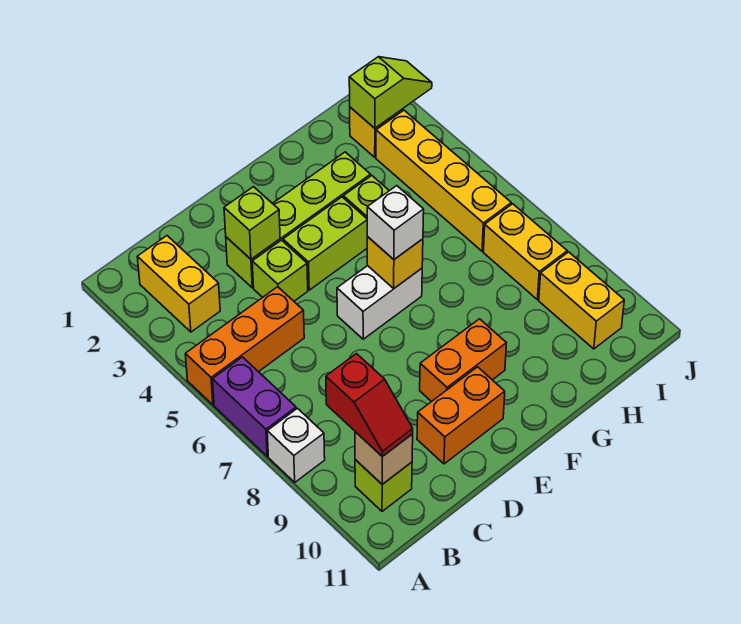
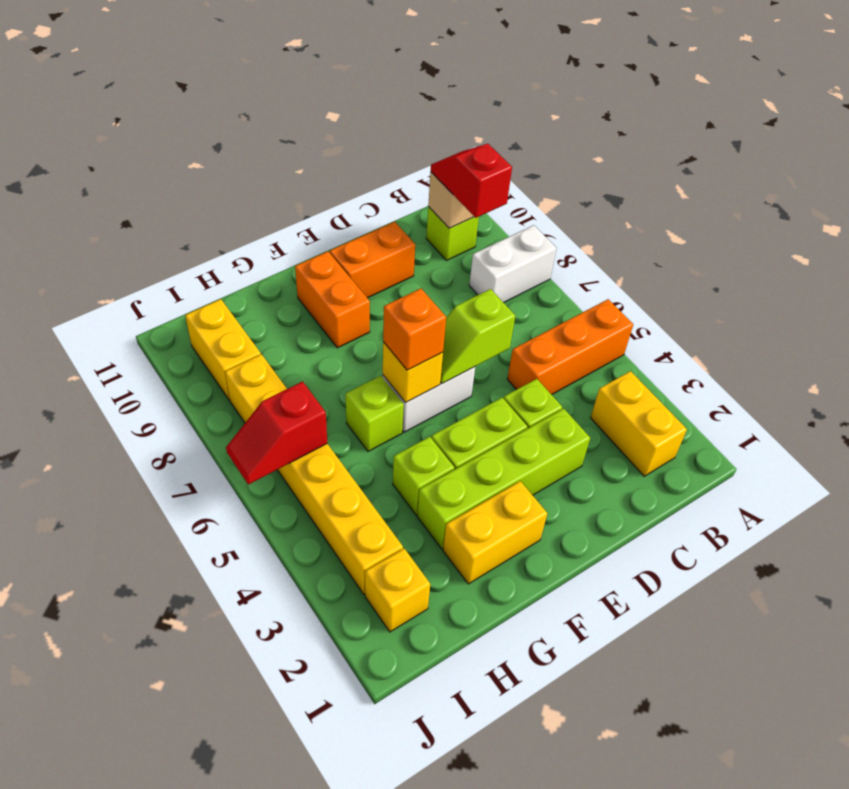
purple 1x2 brick [212,357,296,456] -> none
white 1x1 brick [267,408,325,482] -> white 1x2 brick [469,225,556,303]
lime 1x1 brick [224,187,280,259] -> lime 1x1 brick moved to [346,376,404,451]
orange 1x2 brick [420,319,506,402] -> orange 1x2 brick turned to [295,251,370,348]
none -> yellow 1x2 brick [443,481,547,584]
white 1x1 brick [367,186,424,259] -> orange 1x1 brick [383,288,446,370]
lime 1x2 slope [349,57,432,128] -> lime 1x2 slope moved to [440,289,515,384]
none -> red 1x2 slope [226,382,327,484]

